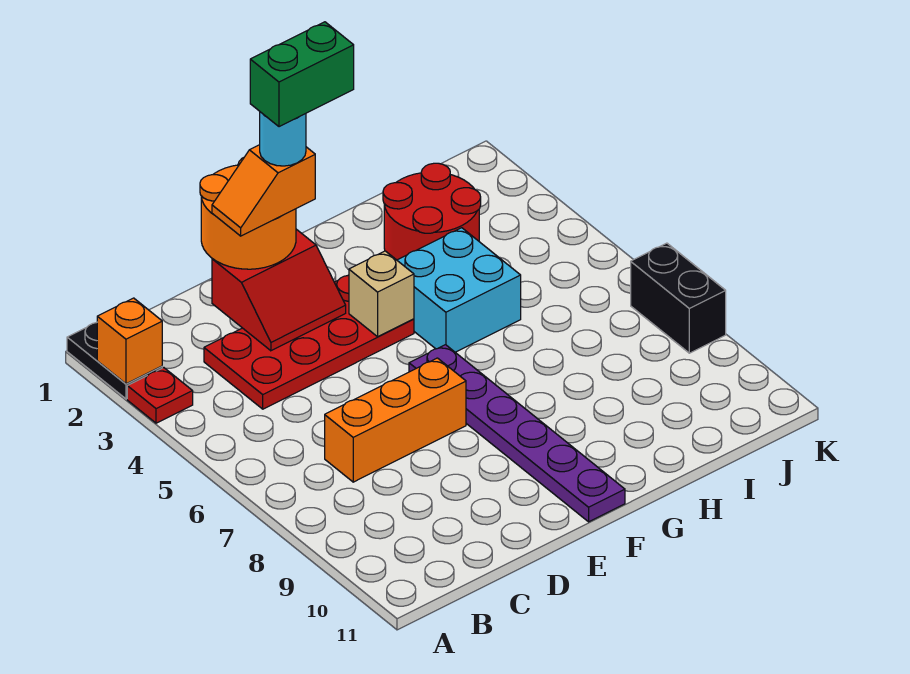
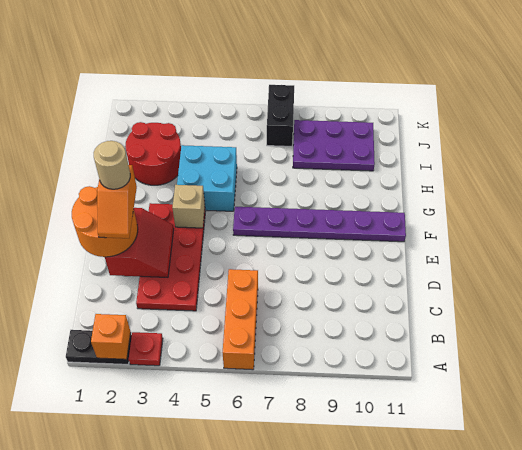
orange 1x3 brick [325,358,466,482] -> orange 1x3 brick moved to [223,269,258,370]
cyan 1x1 round brick [260,112,306,166] -> tan 1x1 round brick [94,141,130,189]
green 1x2 brick [250,22,354,127] -> none
none -> purple 2x3 plate [293,120,375,171]
black 1x2 brick [631,243,726,353] -> black 1x2 brick turned to [267,85,294,146]

